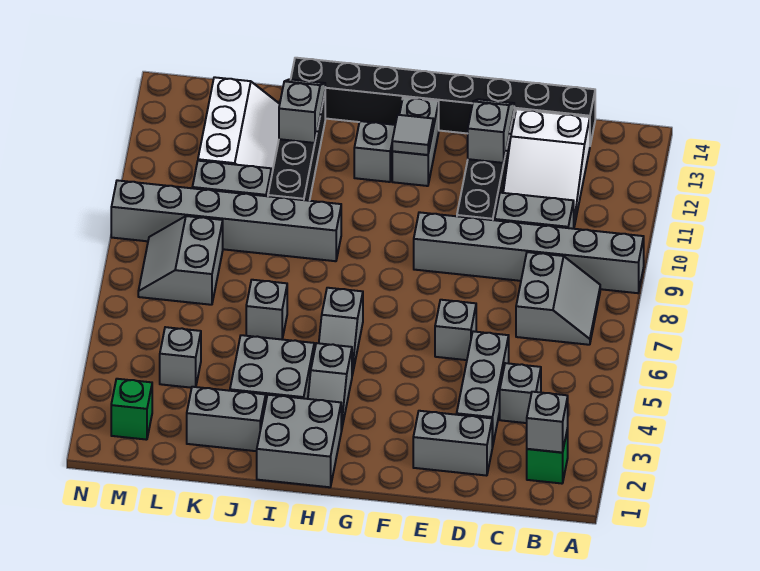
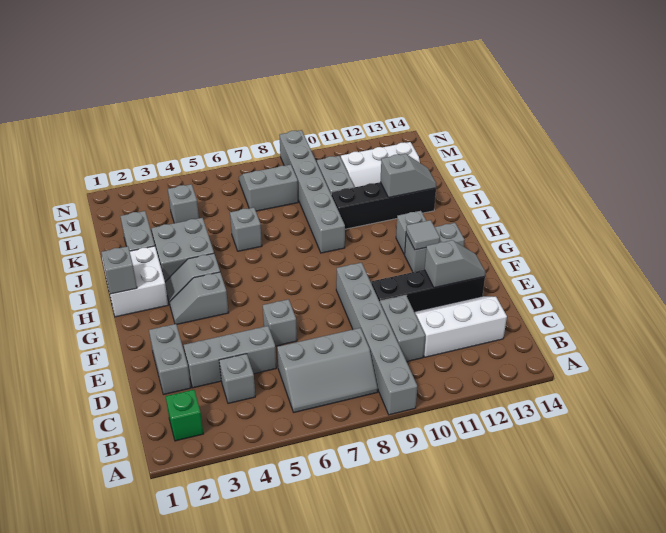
grey 1x1 brick [527,392,568,453] -> grey 1x1 brick moved to [101,246,137,294]
grey 2x2 slope [516,252,600,345] -> grey 2x3 slope [277,328,378,412]
white 2x3 slope [503,109,590,226] -> white 2x3 slope turned to [414,296,507,357]
black 1x8 brick [291,58,595,145] -> none
grey 2x2 brick [257,395,341,487] -> white 2x2 brick [102,246,168,317]
grey 1x2 slope [319,288,363,375] -> grey 1x2 slope moved to [169,272,229,324]
green 1x1 brick [111,379,152,440] -> none

